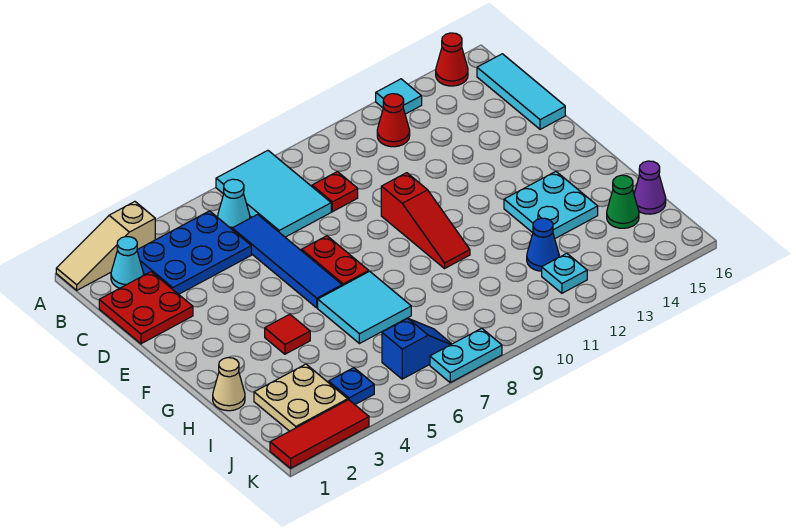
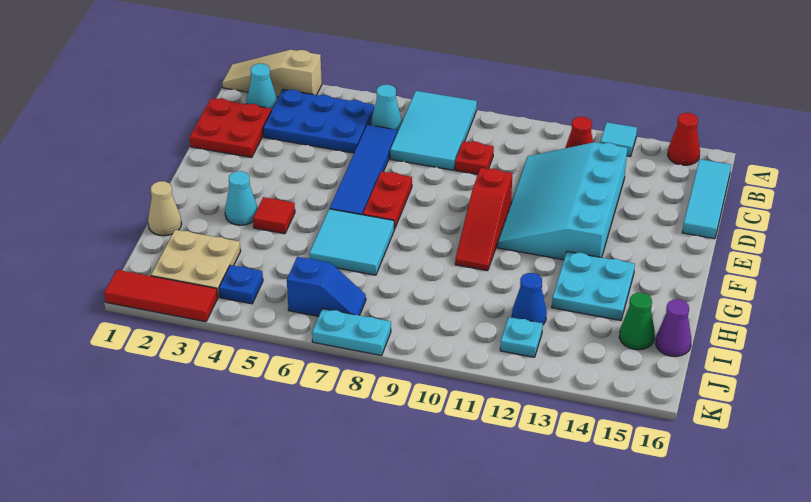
none -> cyan 3x4 slope [498,142,627,260]
none -> cyan 1x1 cone [225,171,258,225]

